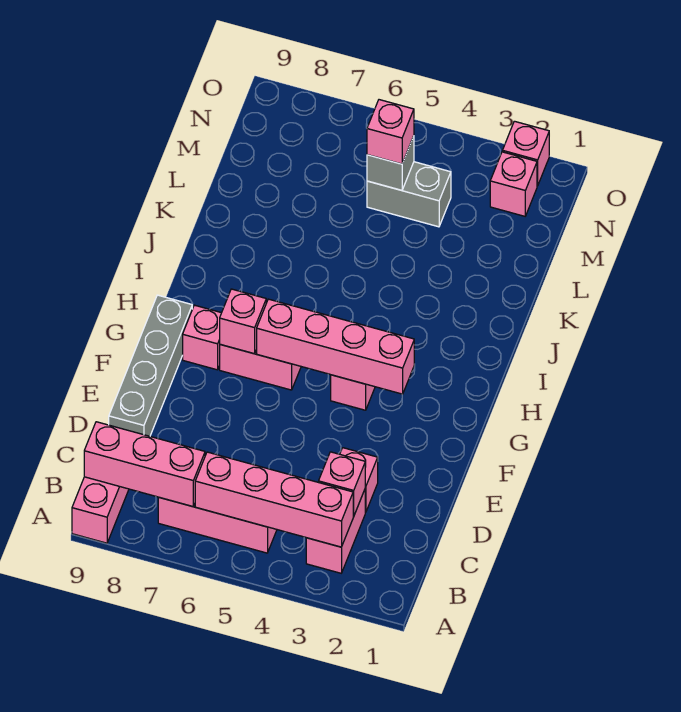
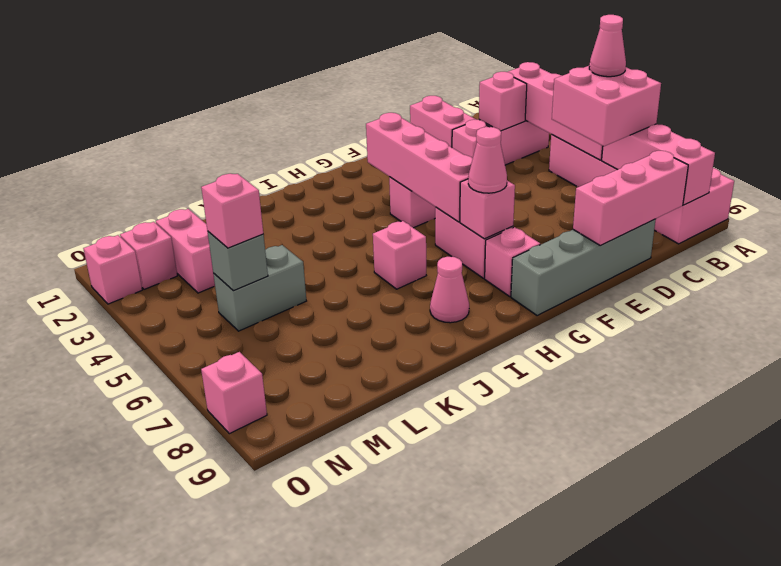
none -> pink 2x2 brick [552,65,661,146]
none -> pink 1x1 cone [589,15,626,77]
none -> pink 1x3 brick [573,151,688,246]
none -> pink 1x2 brick [410,96,476,147]
none -> pink 1x1 cone [468,127,507,193]
none -> pink 1x1 brick [373,221,426,289]
none -> pink 1x1 cone [430,257,469,323]
none -> pink 1x2 brick [156,209,215,293]
grey 1x2 brick [367,162,451,227] -> grey 1x2 brick turned to [213,245,306,331]
none -> pink 1x1 brick [201,352,267,434]

